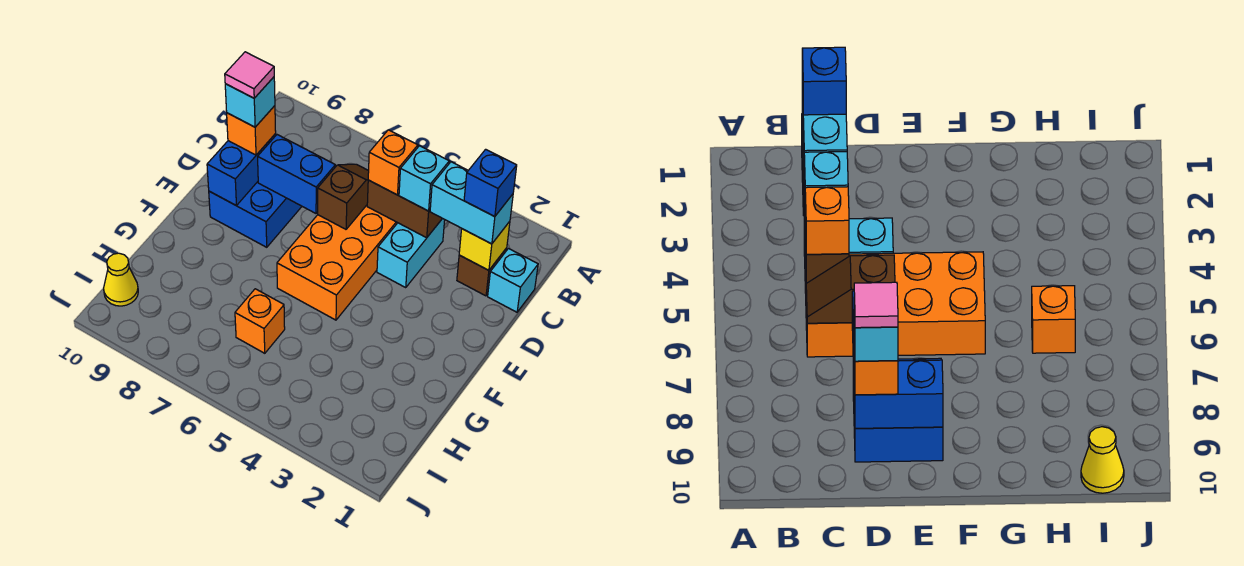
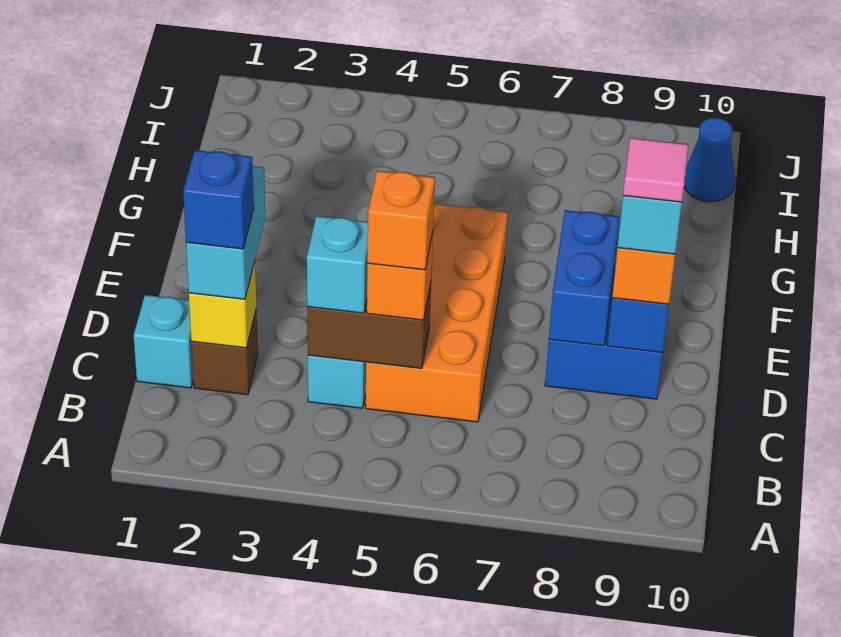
cyan 1x2 brick [430,162,513,244] -> cyan 1x2 brick turned to [186,166,265,299]
brown 1x2 slope [318,164,369,229] -> none
blue 1x2 brick [258,135,335,213] -> blue 1x2 brick turned to [549,210,620,346]
orange 1x1 brick [235,289,285,353] -> orange 1x1 brick moved to [367,171,435,270]
yellow 1x1 cone [104,253,138,306] -> blue 1x1 cone [684,118,735,202]

